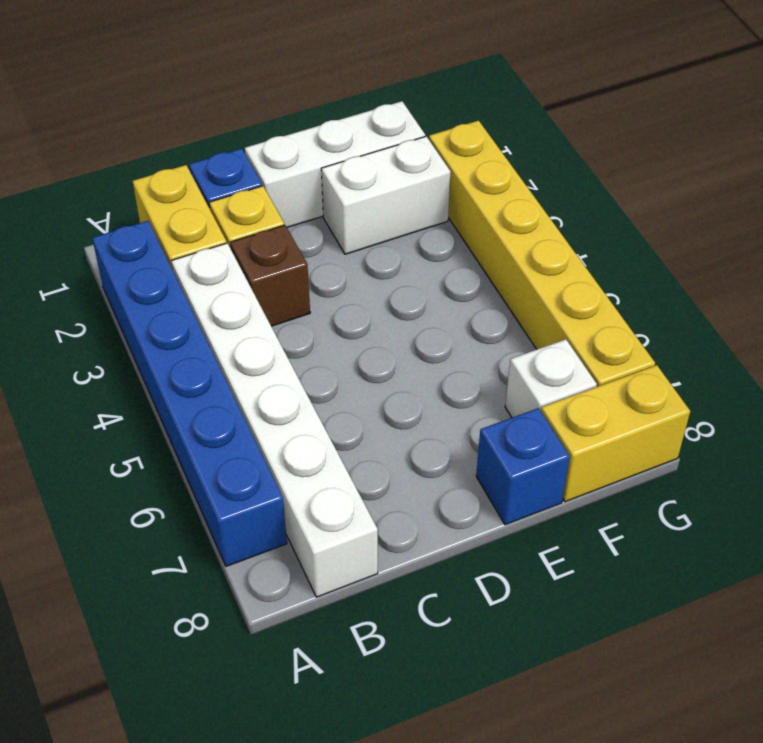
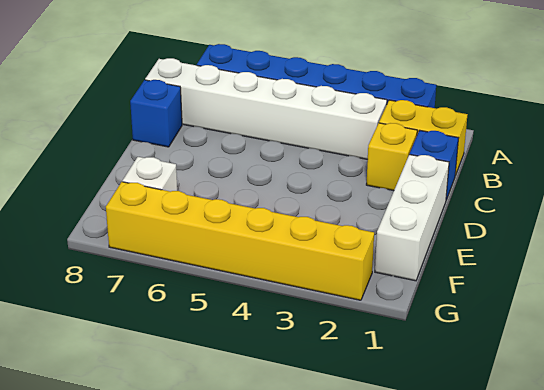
brown 1x1 brick [230,225,310,326] -> none
white 1x2 brick [321,136,450,254] -> none
blue 1x1 brick [476,408,570,525] -> blue 1x1 brick moved to [130,80,182,147]
yellow 1x2 brick [541,365,690,502] -> none

